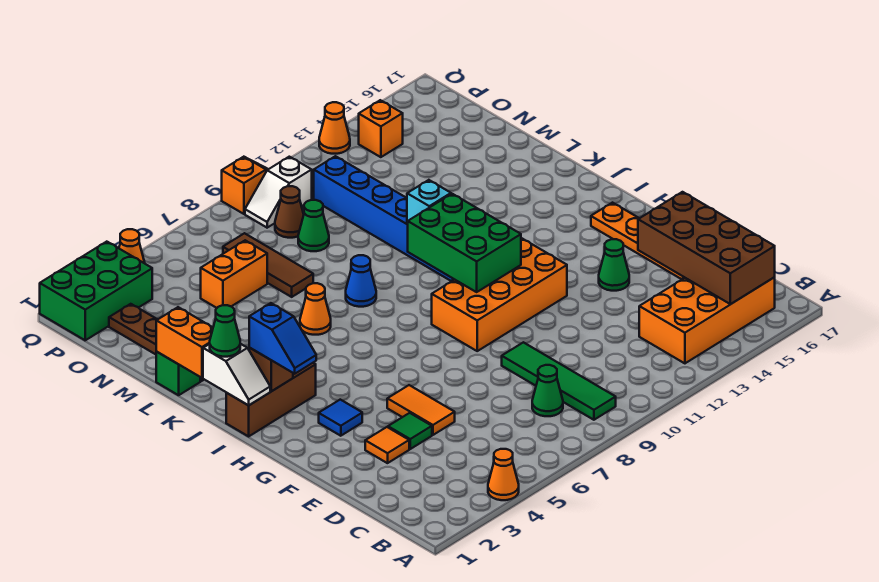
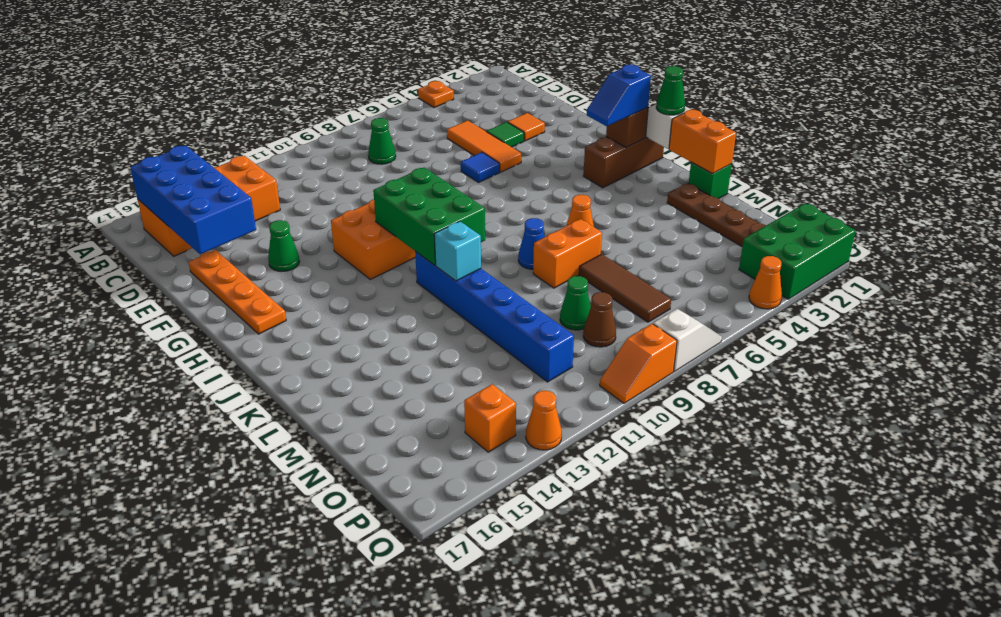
orange 1x1 cone [488,449,519,500] -> orange 1x1 plate [418,81,454,108]
green 1x4 tile [502,342,616,420] -> none
brown 2x4 brick [638,192,775,304] -> blue 2x4 brick [130,145,256,254]
orange 1x2 tile [387,385,455,435] -> orange 1x3 tile [447,120,521,172]
blue 1x1 tile [319,400,362,436] -> blue 1x1 tile moved to [461,152,500,183]
blue 1x2 slope [249,303,316,374] -> blue 1x2 slope turned to [587,65,651,126]
orange 1x2 brick [201,240,267,308] -> orange 1x2 brick moved to [533,219,602,288]
white 1x2 slope [245,157,312,228] -> white 1x2 slope moved to [653,309,722,372]

